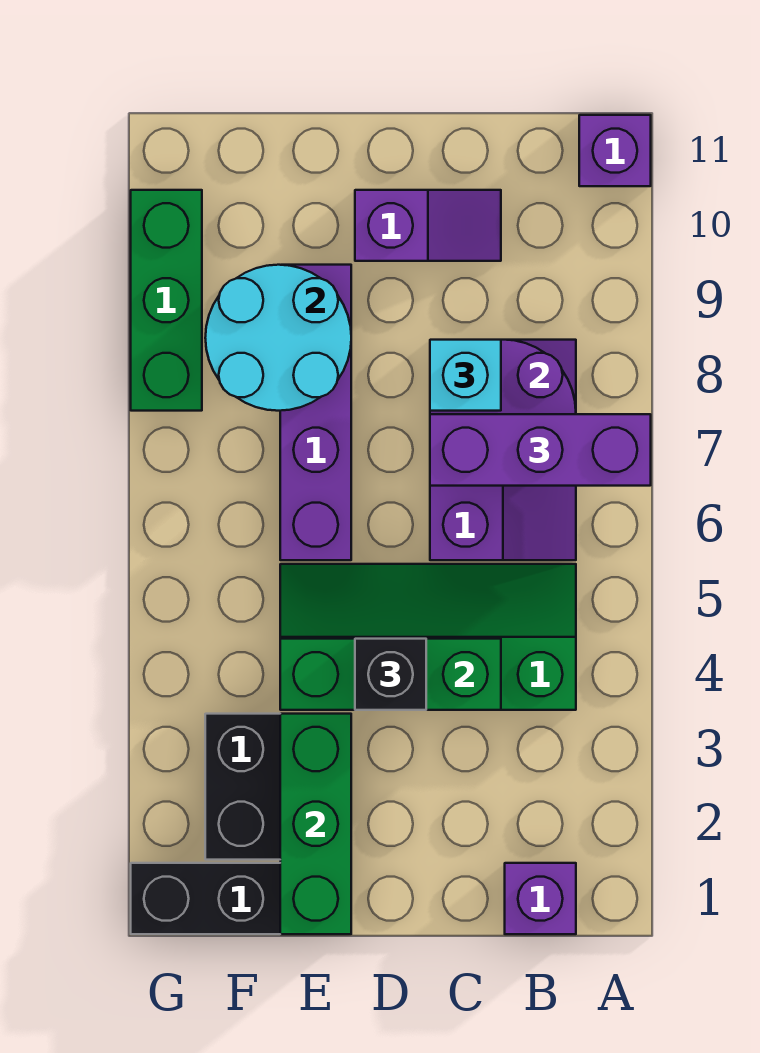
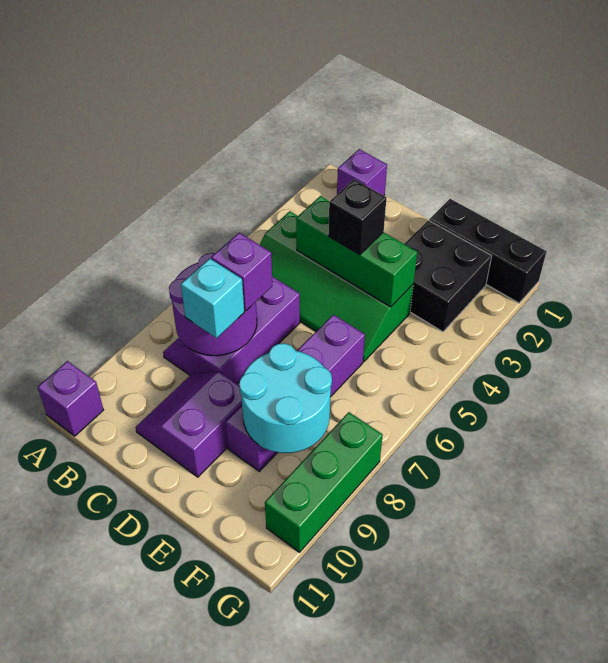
purple 1x3 brick [430,414,651,486] -> purple 1x1 brick [211,233,272,311]
purple 1x2 slope [355,190,501,261] -> purple 2x2 slope [136,372,242,477]
green 1x3 brick [280,714,351,934] -> none

